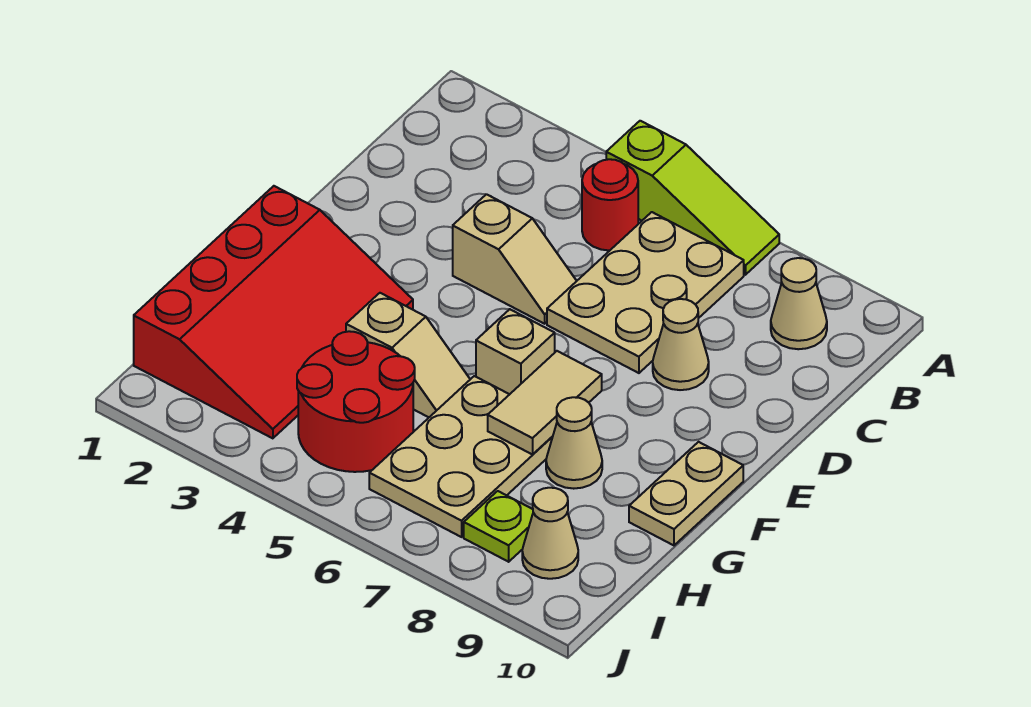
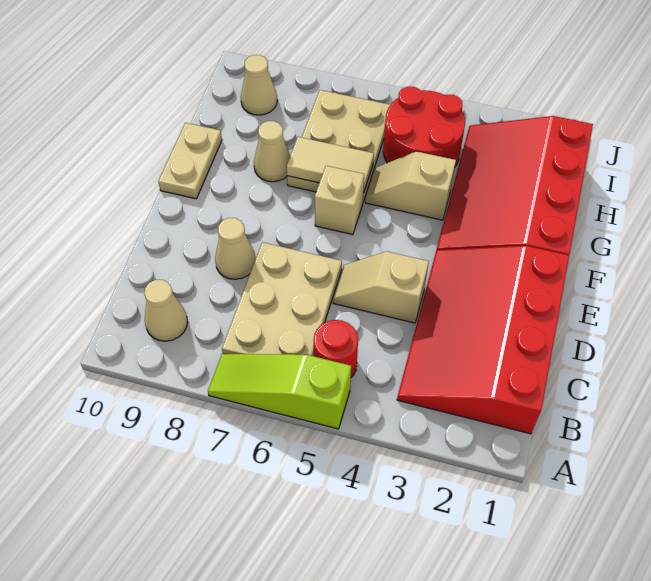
none -> red 3x4 slope [397,246,569,434]
tan 1x2 tile [488,351,602,455] -> tan 1x2 tile turned to [287,137,374,193]
lime 1x1 plate [464,491,533,562] -> none

